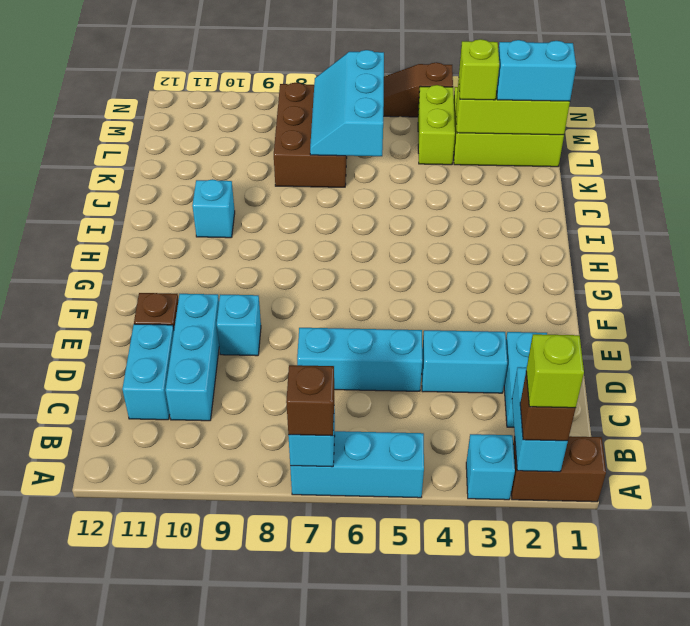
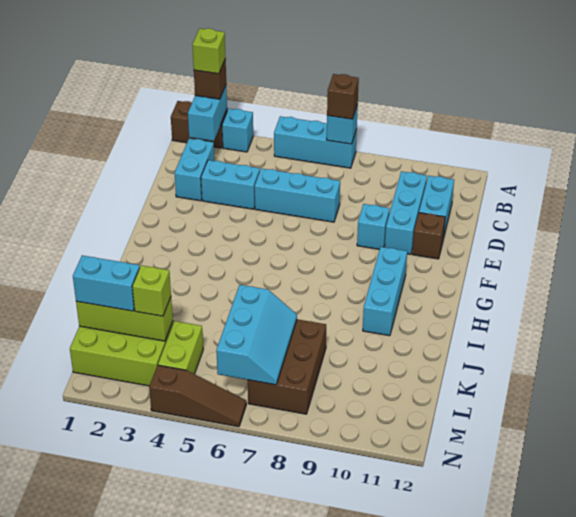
cyan 1x1 brick [192,179,235,238] -> cyan 1x3 brick [363,247,407,336]

